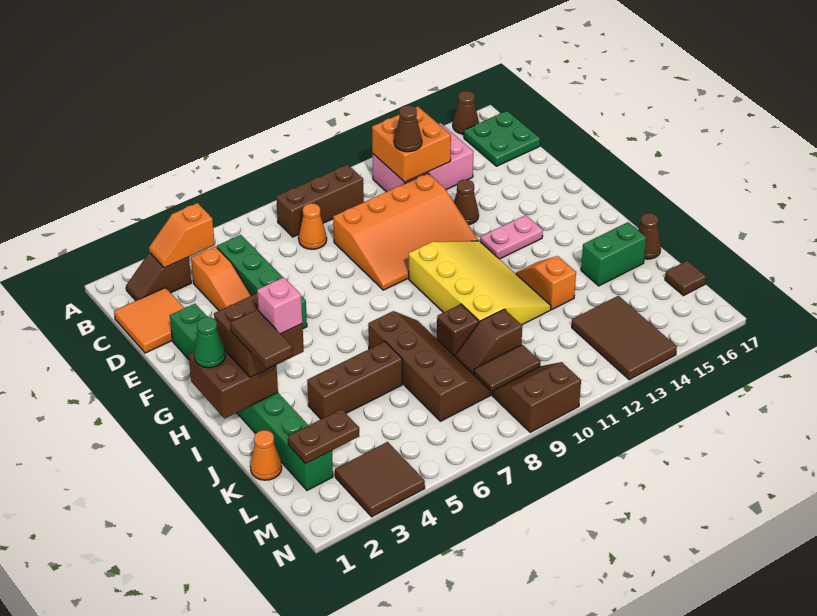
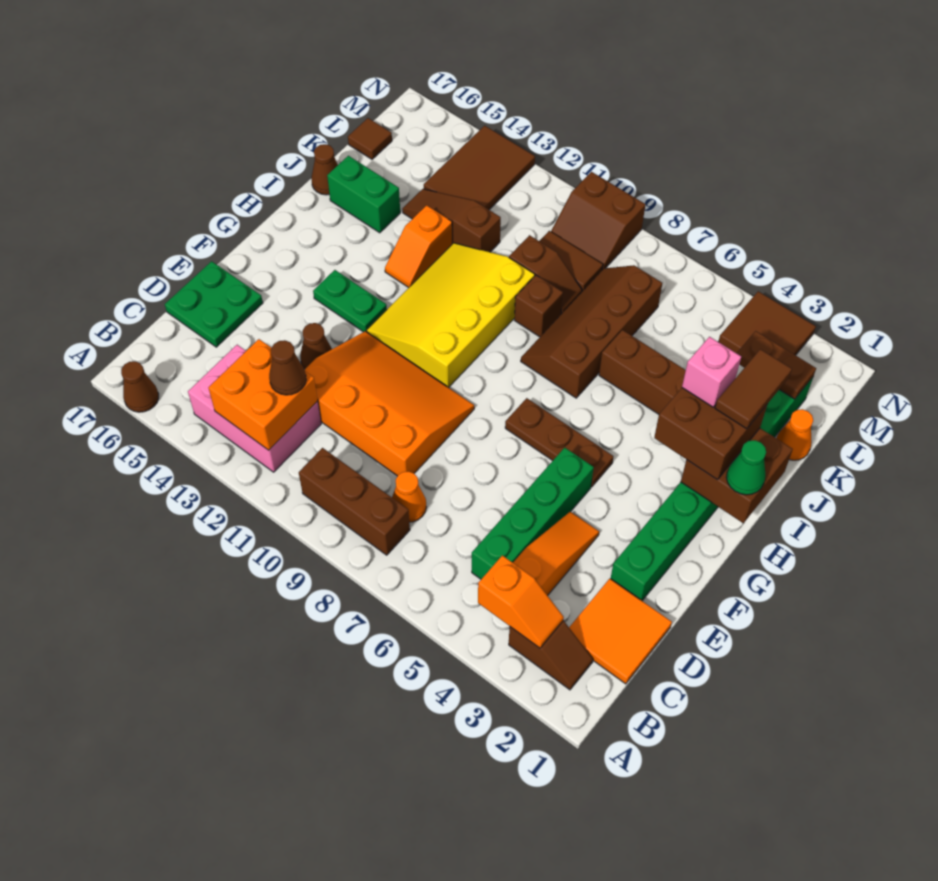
green 2x2 plate [464,111,540,166] -> green 2x2 plate moved to [165,261,263,347]
none -> brown 1x3 plate [505,398,613,487]
pink 1x2 plate [480,215,543,259] -> green 1x2 plate [313,270,387,332]
none -> brown 1x3 slope [402,189,501,252]

